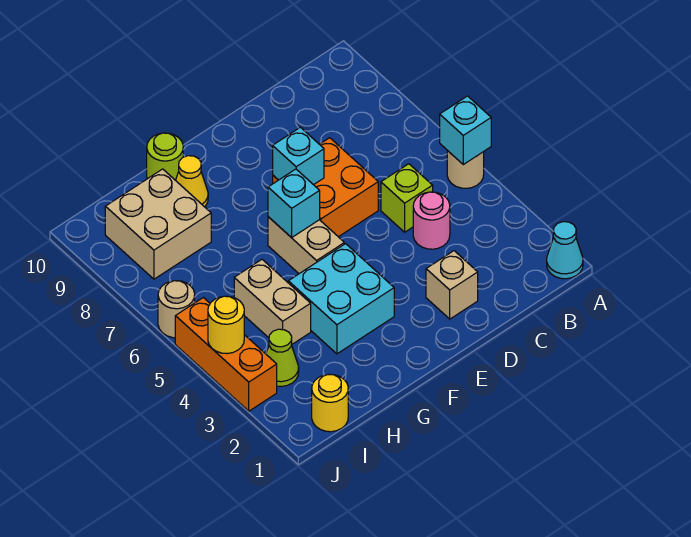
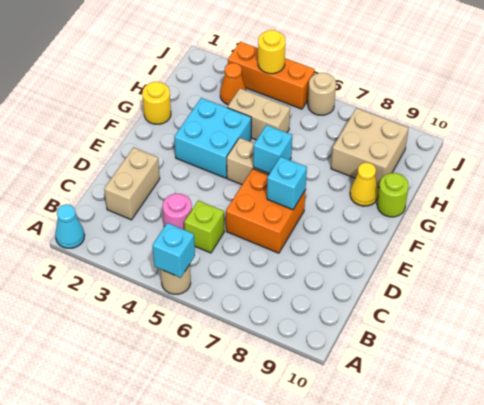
tan 1x1 brick [426,251,478,319] -> tan 1x2 brick [104,148,160,220]
yellow 1x1 round brick [312,374,348,432] -> yellow 1x1 round brick moved to [142,82,171,124]
lime 1x1 cone [266,329,299,386] -> orange 1x1 cone [220,63,247,105]

